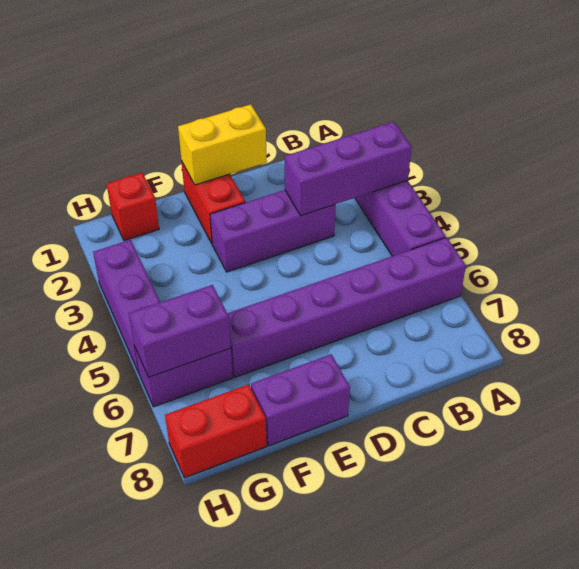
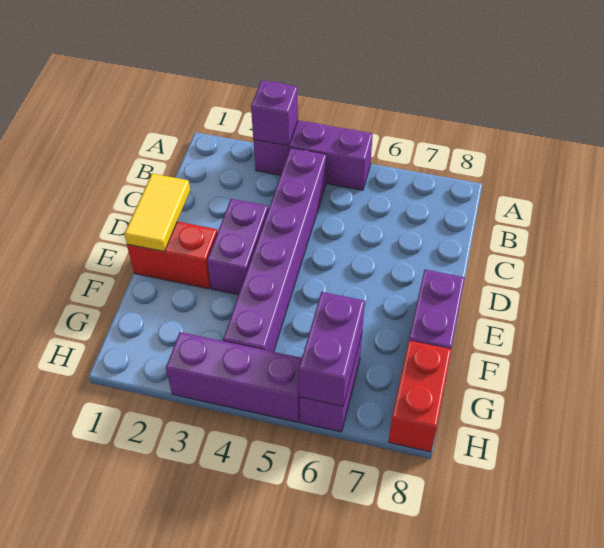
purple 1x3 brick [285,122,412,216] -> purple 1x1 brick [251,80,298,146]
purple 1x6 brick [227,237,466,377] -> purple 1x6 brick moved to [223,148,326,352]
purple 1x3 brick [210,190,336,272] -> purple 1x2 brick [207,199,268,295]
yellow 1x2 brick [178,104,267,185] -> yellow 1x2 tile [124,174,190,251]
red 1x1 brick [107,173,159,241] -> none

